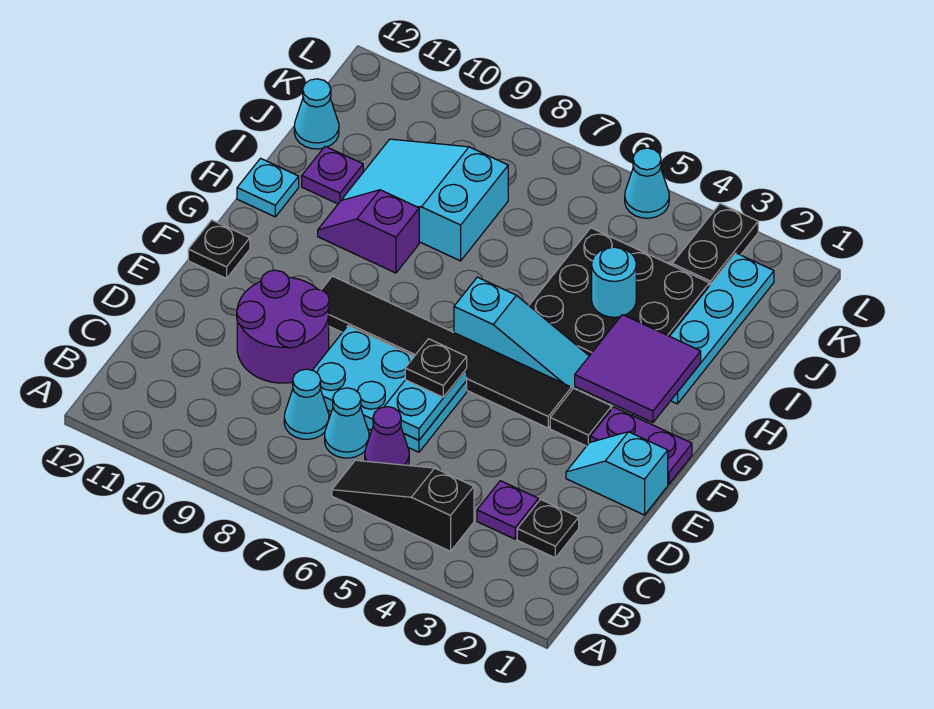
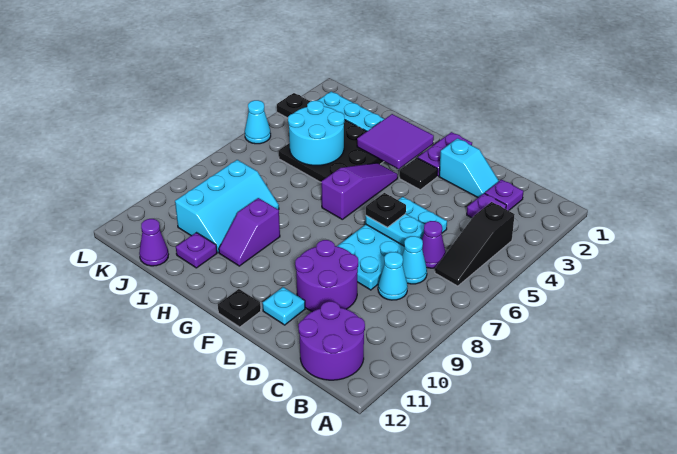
none -> purple 2x2 round brick [298,301,365,380]
black 1x1 plate [517,499,579,558] -> purple 1x1 plate [485,179,524,211]
cyan 2x3 plate [313,326,467,452] -> cyan 2x4 plate [337,197,447,290]
cyan 1x2 slope [566,432,668,515] -> cyan 1x2 slope turned to [439,138,499,198]
black 1x6 tile [321,276,572,428] -> none
cyan 1x3 slope [454,277,589,390] -> purple 1x3 slope [321,163,398,219]
cyan 1x1 plate [237,158,299,217] -> cyan 1x1 plate moved to [263,287,305,325]
cyan 1x1 round brick [592,247,636,317] -> cyan 2x2 round brick [288,101,345,165]
cyan 2x3 slope [342,139,508,261] -> cyan 2x3 slope turned to [175,160,279,253]
cyan 1x1 cone [294,79,339,149] -> purple 1x1 cone [139,219,169,266]

